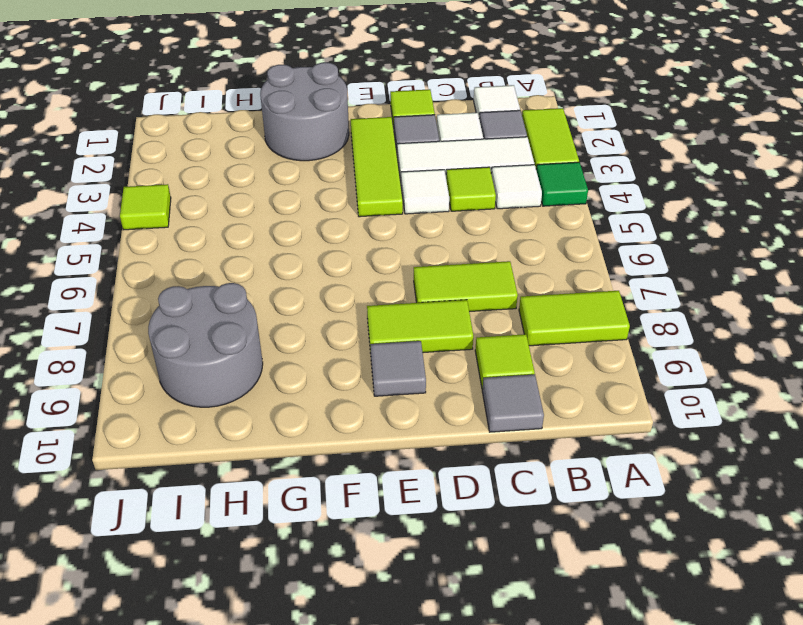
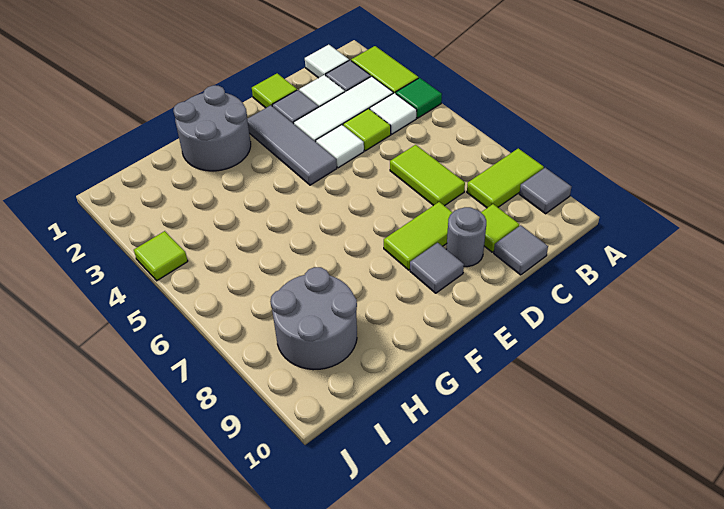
none -> grey 1x1 tile [519,168,572,214]
lime 1x2 tile [414,261,518,312] -> lime 1x2 tile turned to [390,145,465,206]
none -> grey 1x1 round brick [446,207,486,267]
lime 1x3 tile [351,117,403,217] -> grey 1x3 tile [247,105,337,185]

